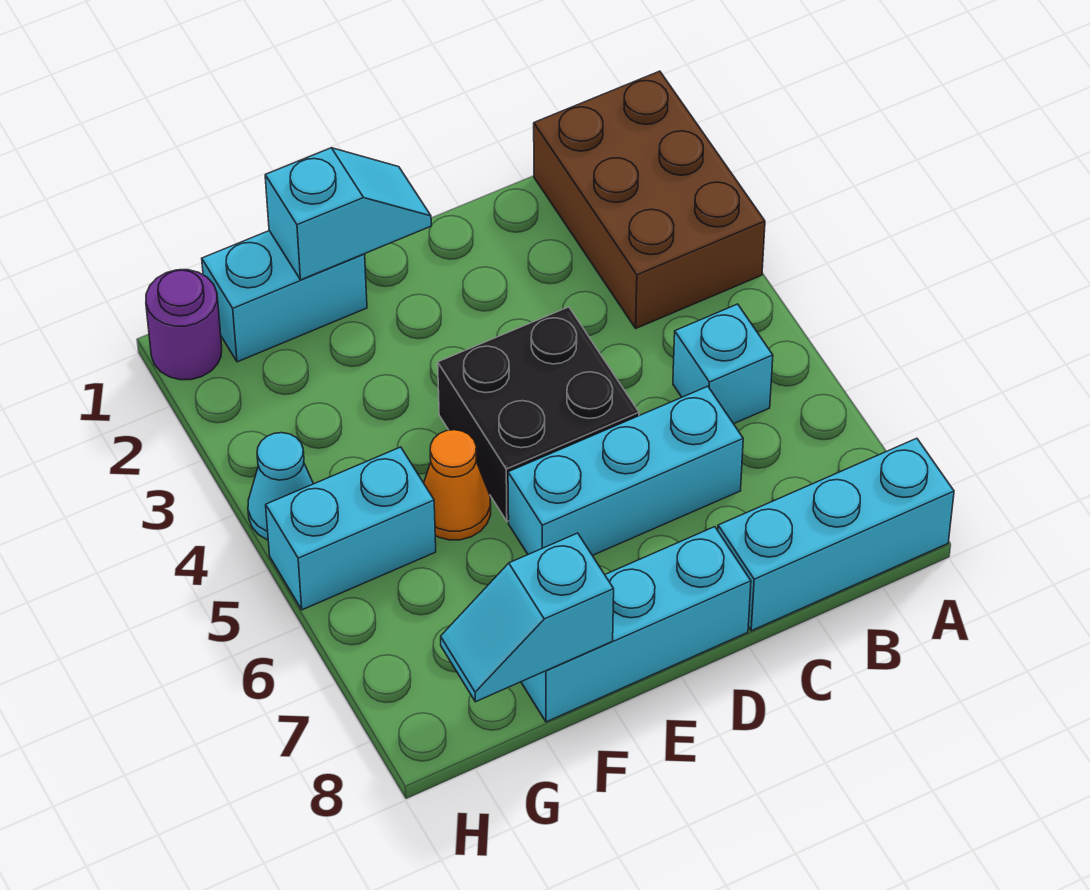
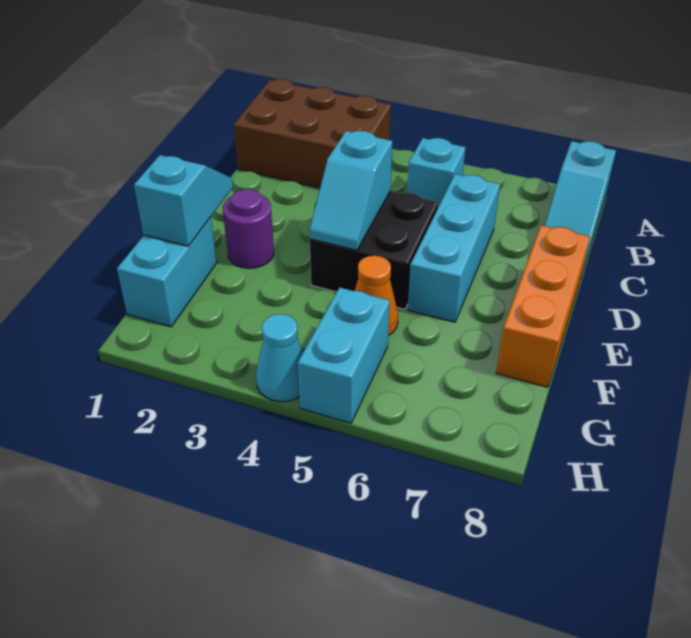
cyan 1x3 brick [718,438,954,631] -> cyan 1x3 slope [545,141,616,275]
cyan 1x3 brick [521,527,751,722] -> orange 1x3 brick [496,225,590,387]
cyan 1x2 slope [441,533,614,702] -> cyan 1x2 slope moved to [309,131,392,250]
purple 1x1 round brick [146,270,222,380] -> purple 1x1 round brick moved to [223,189,274,268]

